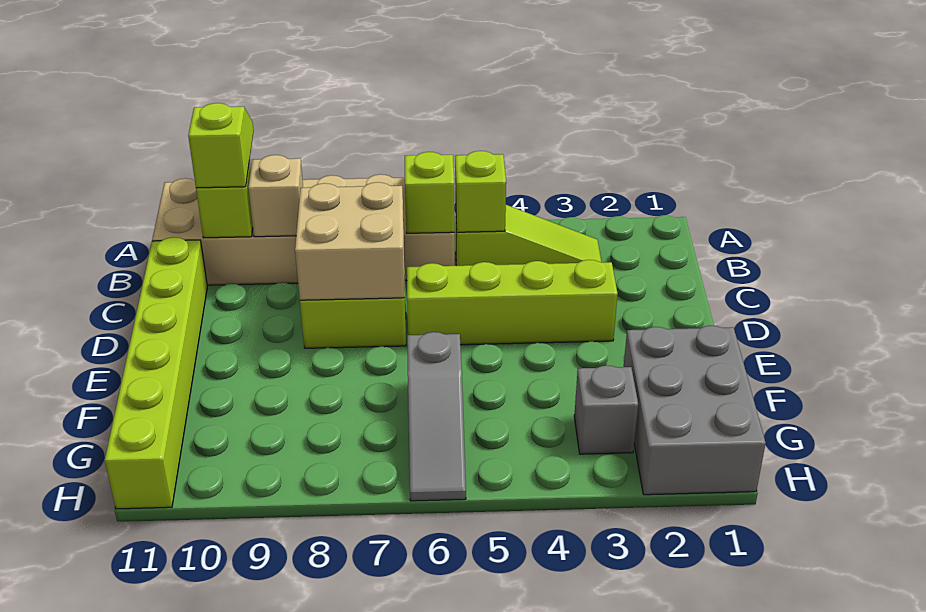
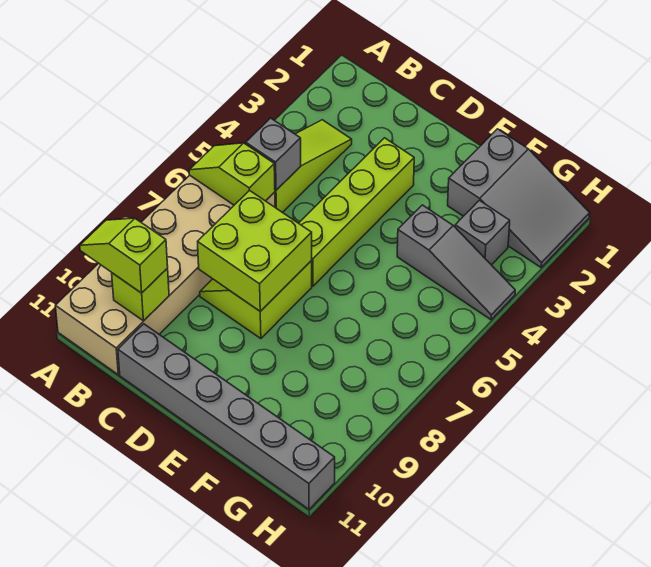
lime 1x1 brick [455,151,506,232] -> grey 1x1 brick [246,118,301,190]
tan 1x1 brick [248,155,303,237] -> none
tan 2x2 brick [295,182,404,300] -> lime 2x2 brick [198,190,312,311]
lime 1x6 brick [105,237,207,509] -> grey 1x6 brick [118,324,335,509]
grey 2x3 brick [624,326,766,495] -> grey 2x3 slope [448,129,590,267]
grey 1x3 slope [407,332,466,501] -> grey 1x3 slope moved to [397,205,515,320]

